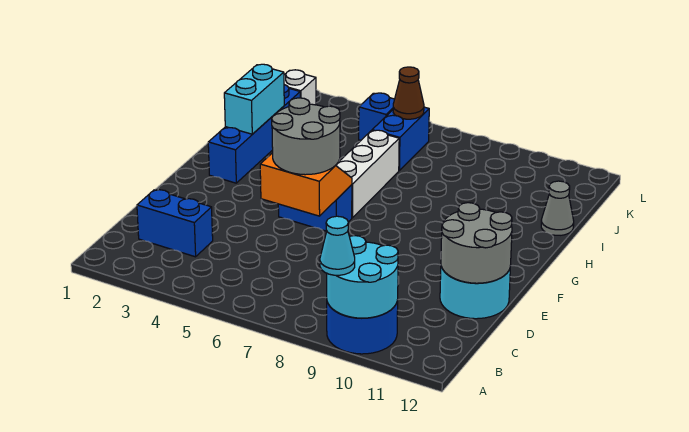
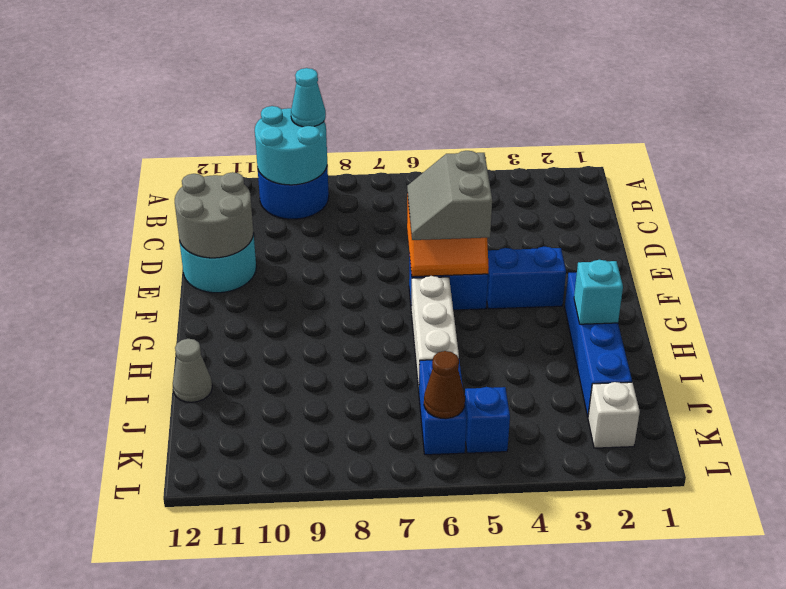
blue 1x2 brick [137,190,213,257] -> blue 1x2 brick moved to [487,247,566,309]
grey 2x2 round brick [272,98,340,175] -> grey 2x2 slope [407,151,492,240]
cyan 1x2 brick [224,64,284,134] -> cyan 1x1 brick [574,260,623,324]

